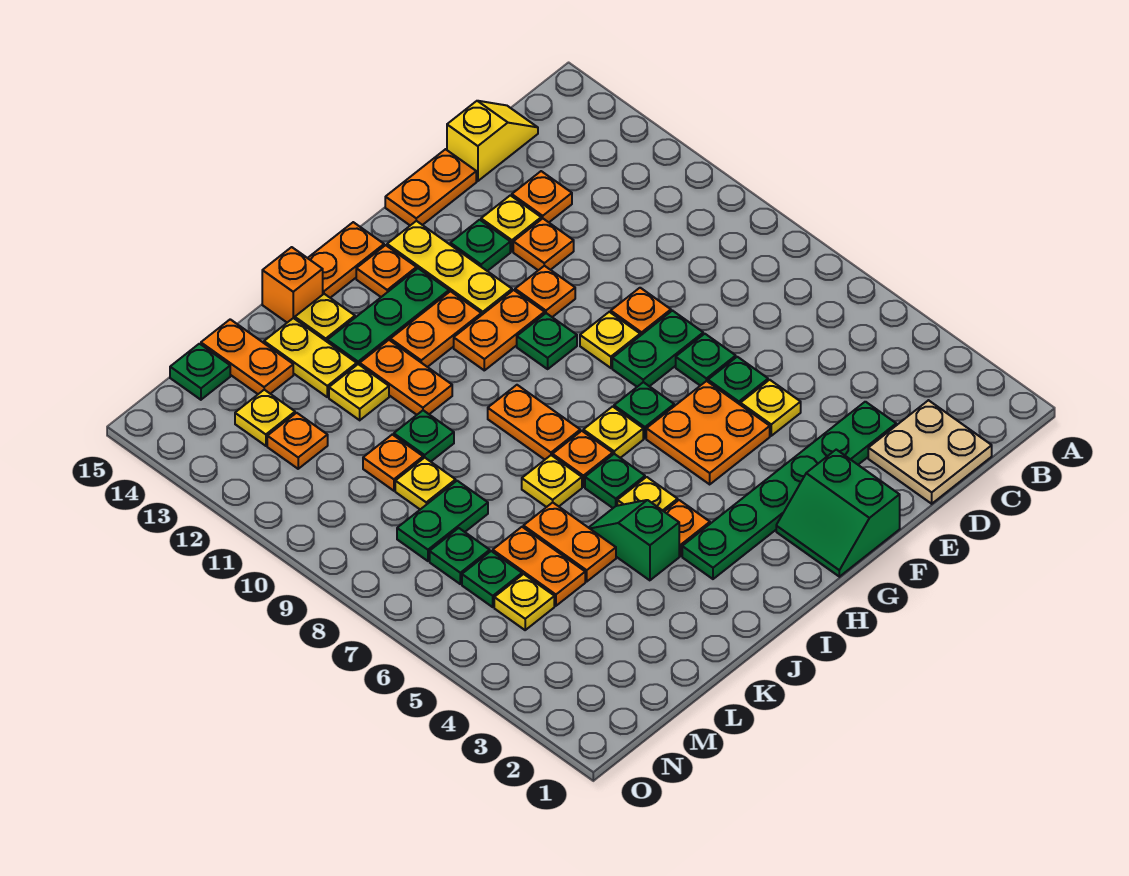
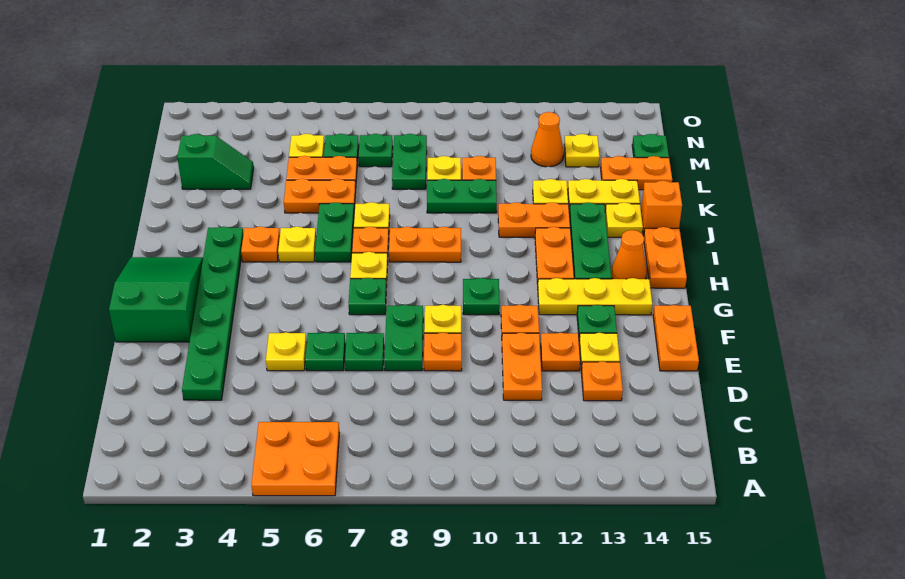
tan 2x2 plate [868,400,992,504] -> none
yellow 1x2 slope [447,101,538,181] -> none
green 2x2 slope [776,450,900,577] -> green 2x3 slope [109,257,203,342]
orange 2x2 plate [646,381,770,484] -> orange 2x2 plate moved to [251,422,339,496]
orange 1x2 plate [454,290,545,370] -> orange 1x2 plate moved to [502,333,542,400]
orange 1x1 plate [356,245,417,297] -> orange 1x1 cone [611,230,647,279]
green 1x1 plate [585,454,645,508] -> green 1x2 plate [315,202,354,262]
green 1x2 slope [589,500,679,580] -> green 1x2 slope moved to [177,134,254,189]
green 1x1 plate [394,410,454,462] -> green 1x2 plate [427,179,497,213]
orange 1x1 plate [267,413,328,469] -> orange 1x1 cone [531,112,564,167]

